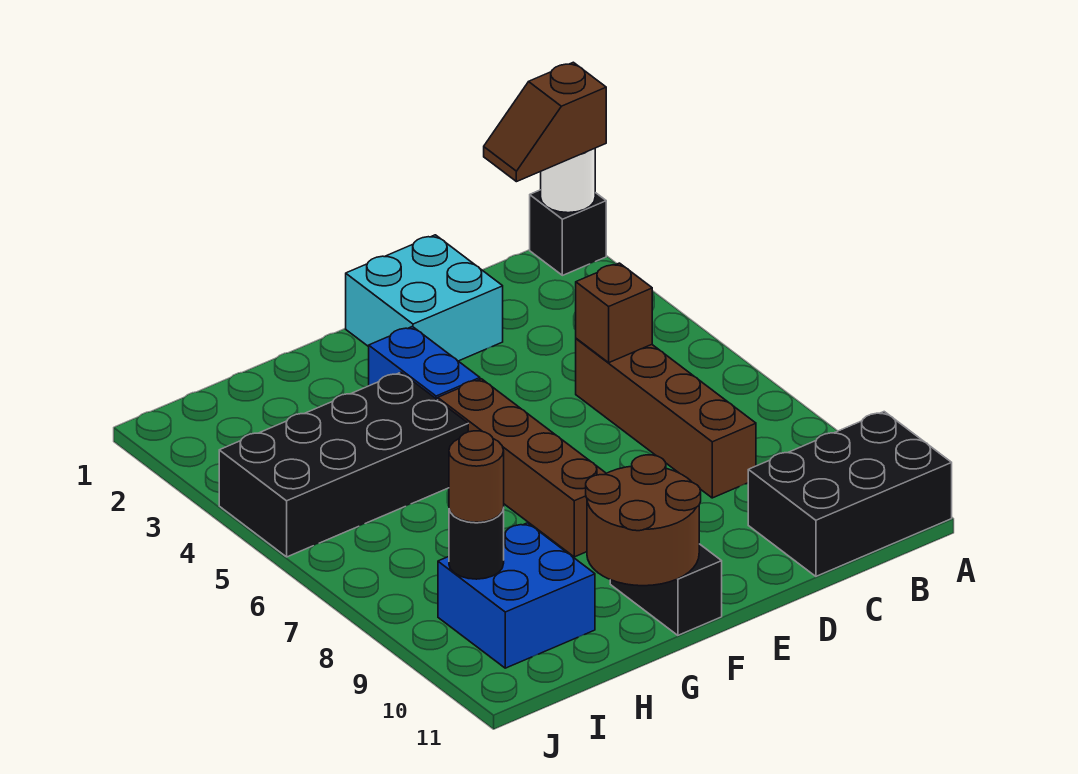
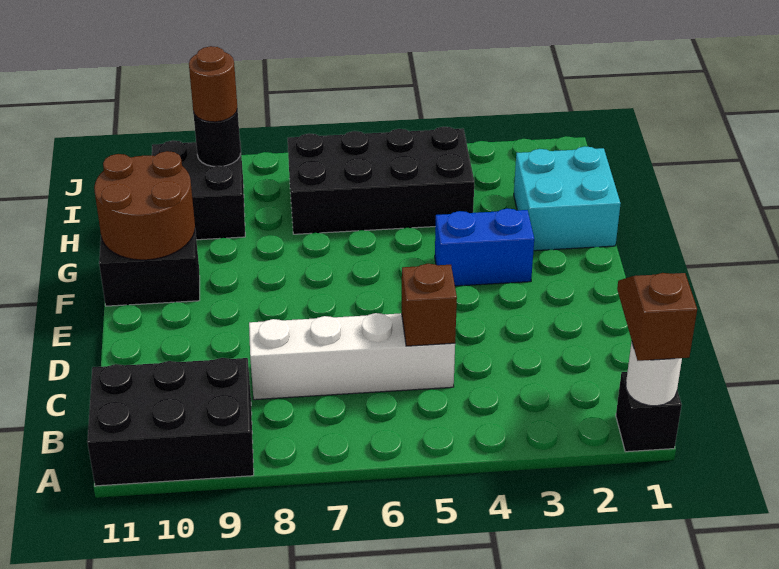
black 2x3 brick [748,412,952,576] -> black 2x3 brick turned to [87,358,254,486]
brown 1x4 brick [576,339,756,498] -> white 1x4 brick [249,313,455,400]
cyan 2x2 brick [346,235,503,361] -> cyan 2x2 brick moved to [514,146,621,251]
brown 1x4 brick [438,379,606,557] -> none
black 2x4 brick [219,372,468,557] -> black 2x4 brick turned to [288,127,474,234]
blue 2x2 brick [438,523,595,668] -> black 2x2 brick [152,140,245,240]

